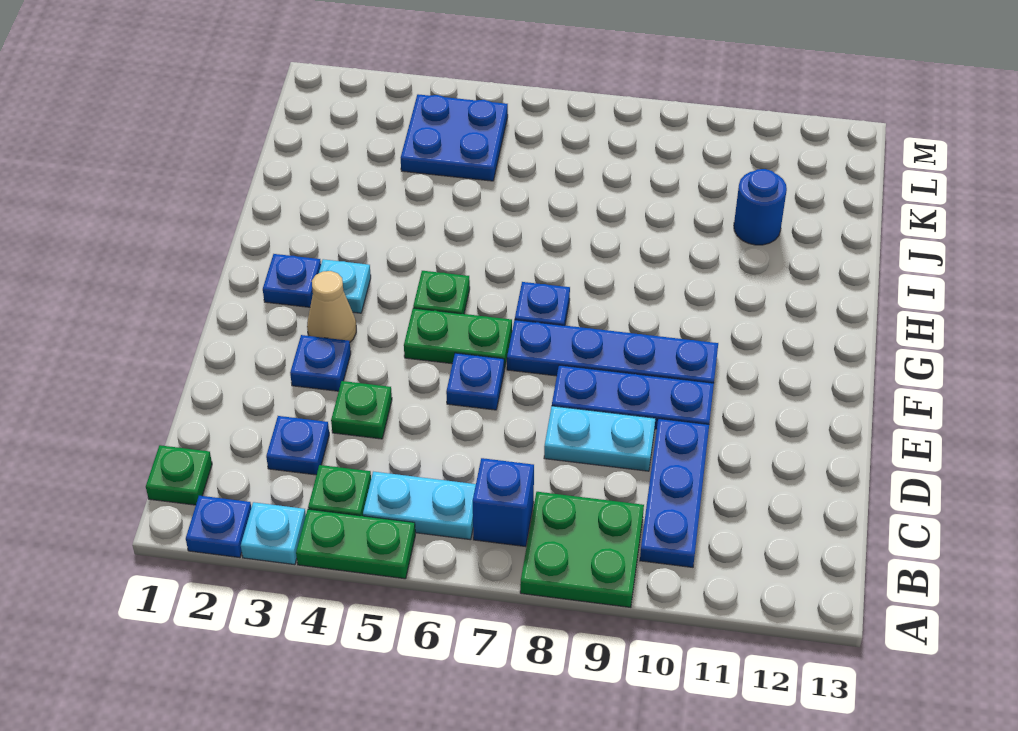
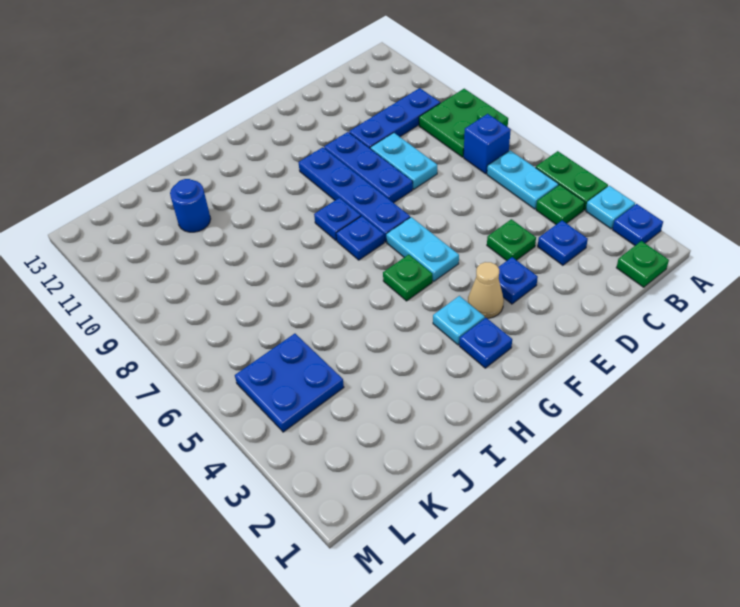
blue 1x1 plate [446,353,504,410] -> blue 1x1 plate moved to [314,198,361,241]
green 1x2 plate [404,308,512,369] -> cyan 1x2 plate [386,217,459,281]

